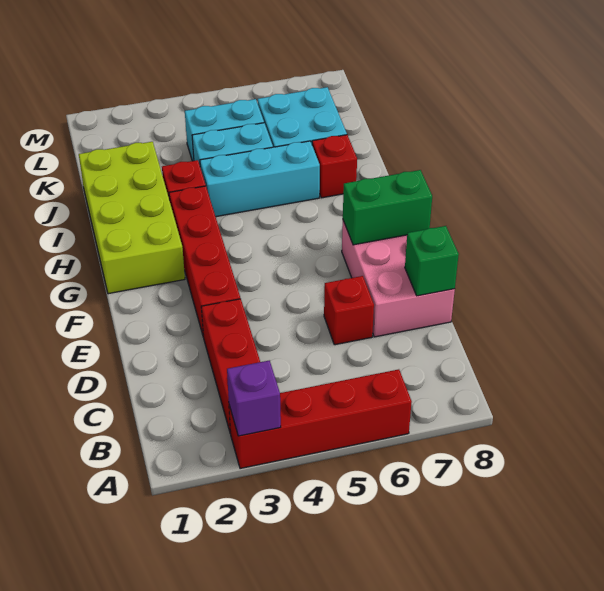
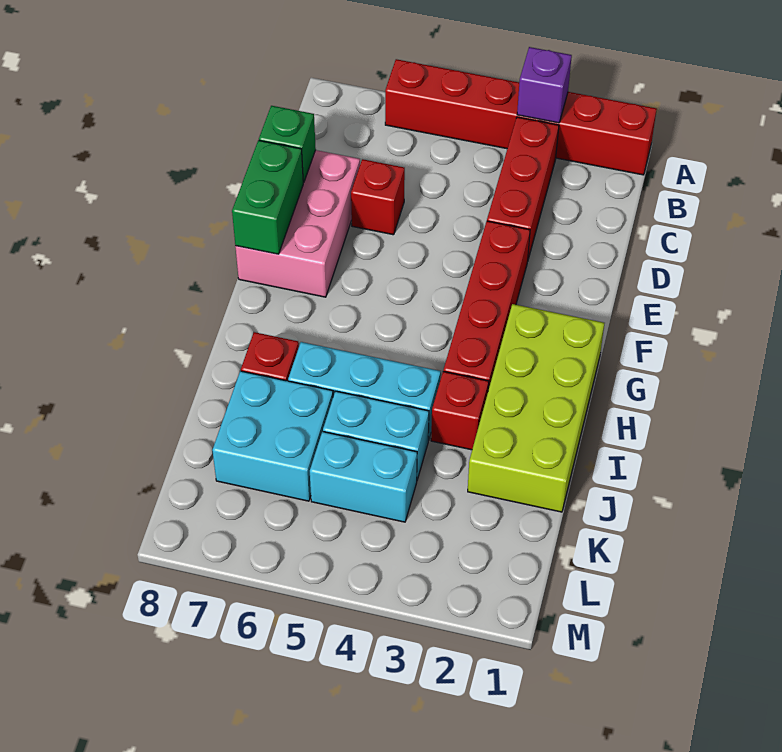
red 1x4 brick [229,369,412,469] -> red 1x6 brick [385,59,657,175]
green 1x2 brick [343,170,432,245] -> green 1x2 brick turned to [232,140,303,254]

